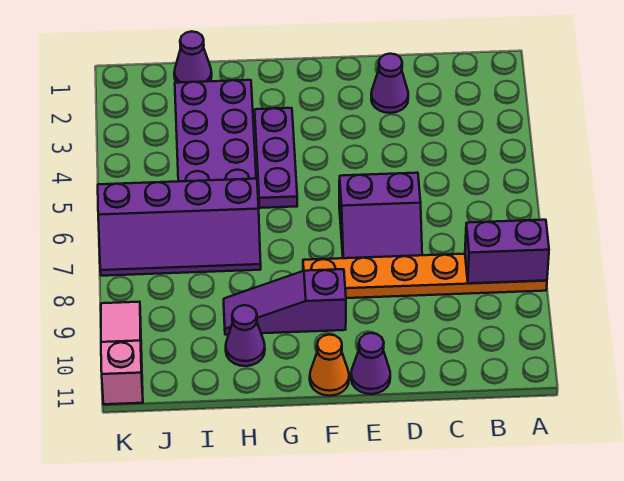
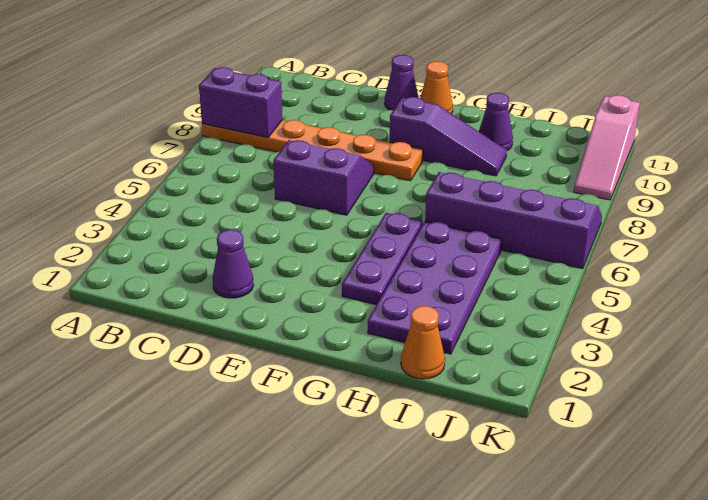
purple 1x1 cone [174,31,212,83] -> orange 1x1 cone [401,306,445,379]

